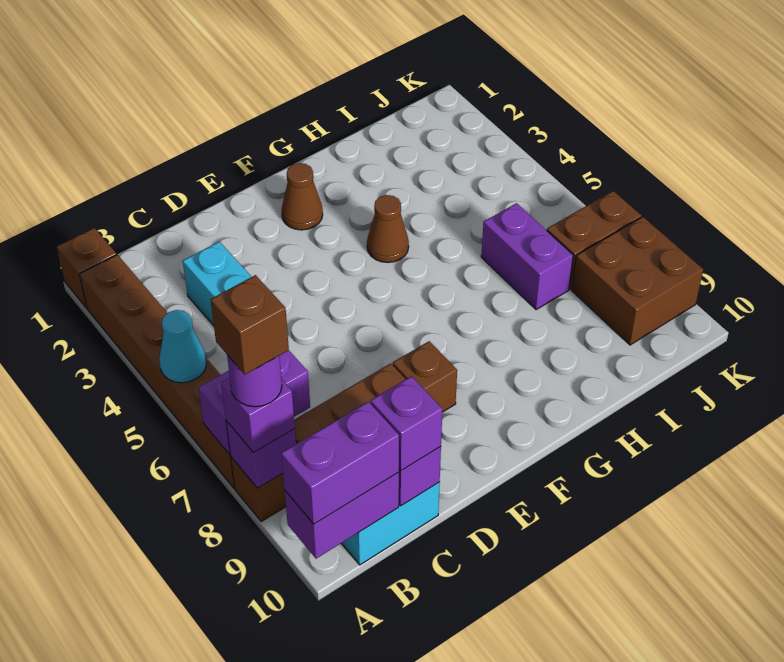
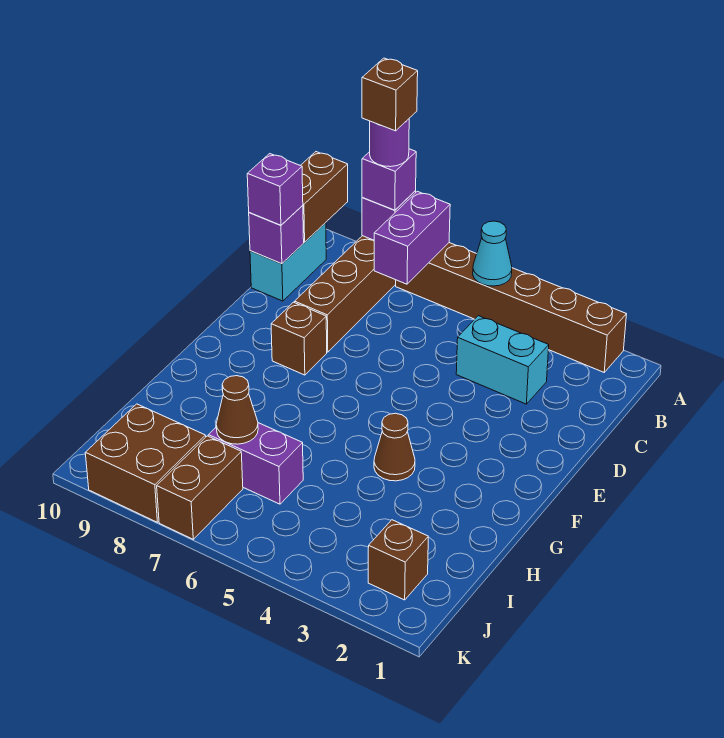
brown 1x1 brick [57,228,117,308] -> brown 1x1 brick moved to [368,520,428,600]
purple 1x2 brick [285,472,399,559] -> brown 1x2 brick [300,152,348,242]
purple 1x2 brick [281,402,399,524] -> none
brown 1x1 cone [282,163,323,230] -> brown 1x1 cone moved to [216,376,258,444]

